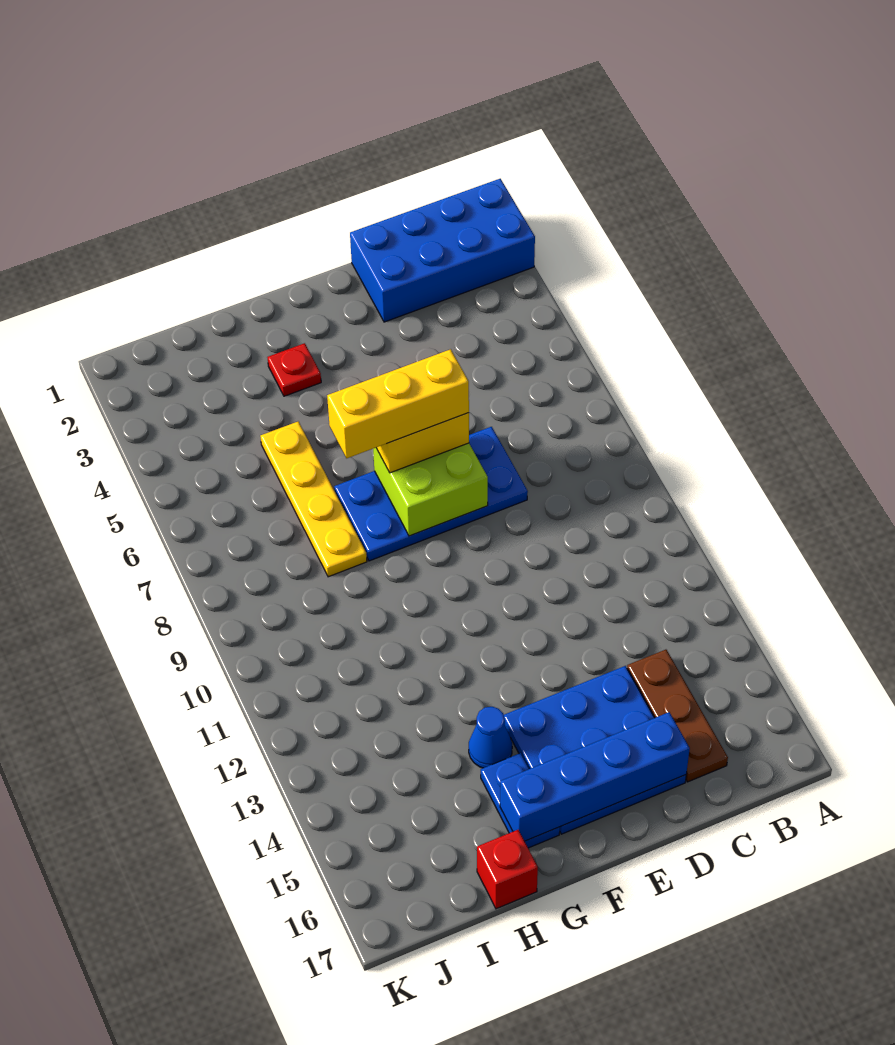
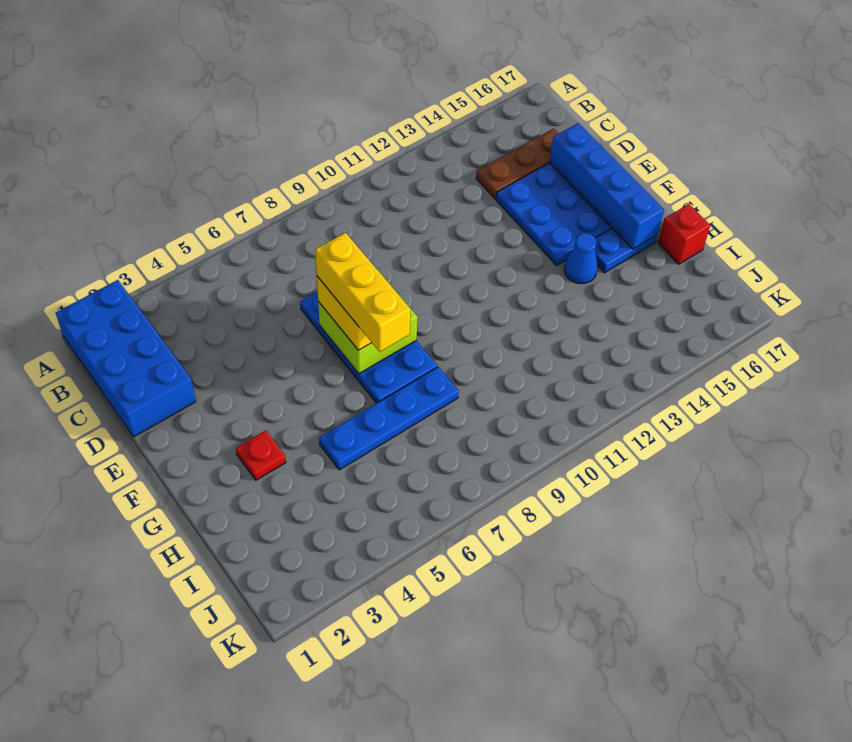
yellow 1x4 plate [260,422,367,577] -> blue 1x4 plate [319,367,459,470]

